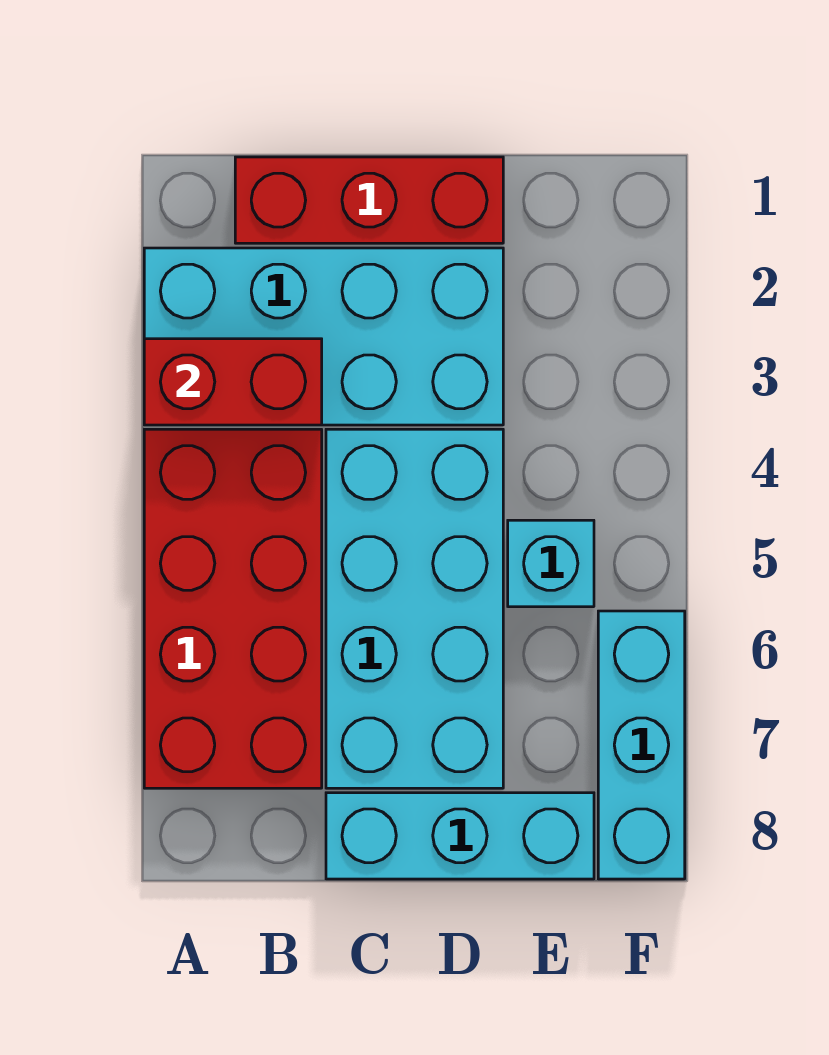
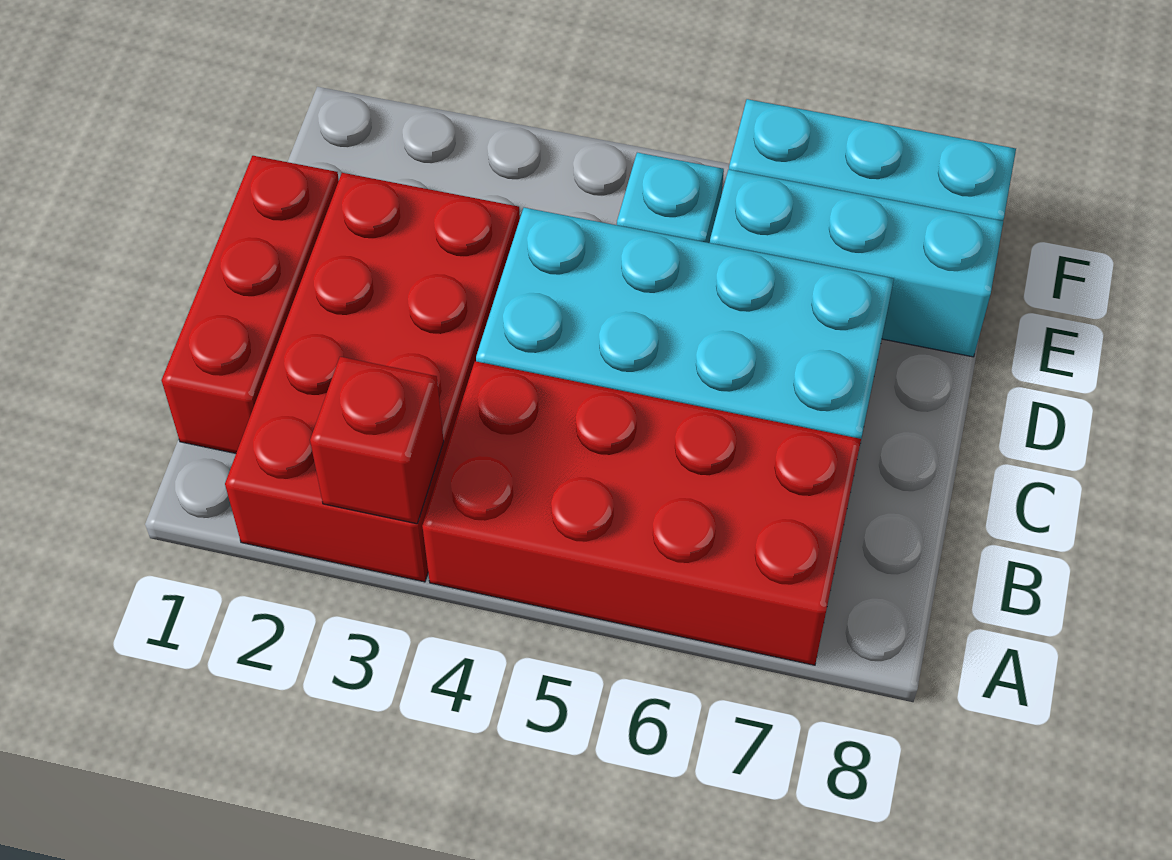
cyan 2x4 brick [144,248,503,425] -> red 2x4 brick [225,173,520,582]
red 1x2 brick [144,339,322,425] -> red 1x1 brick [310,357,444,524]
cyan 1x3 brick [326,793,594,879] -> cyan 1x3 brick turned to [710,170,1003,357]

